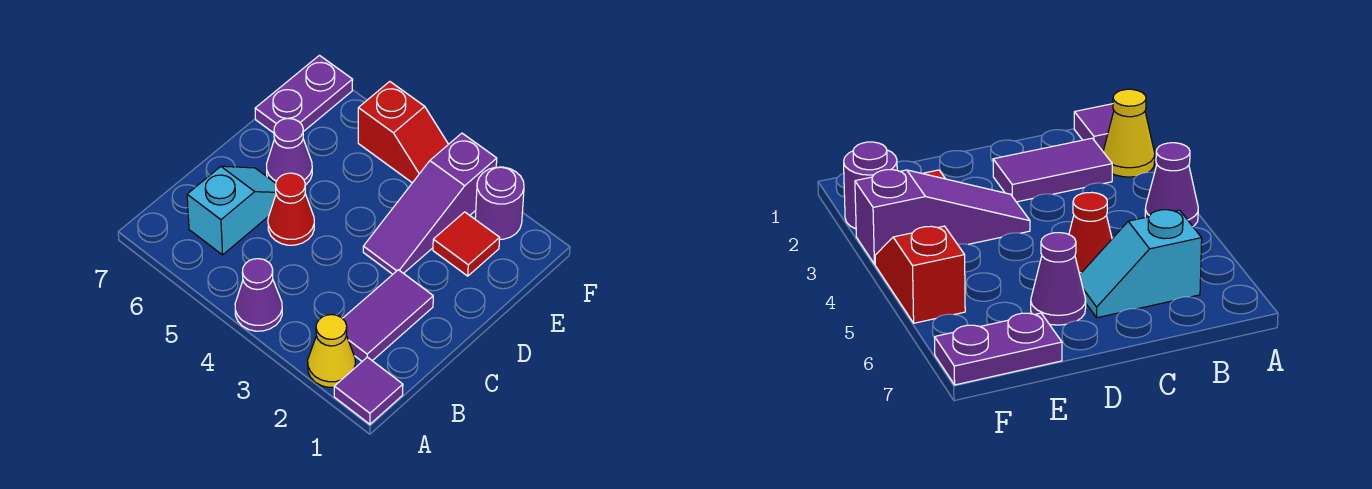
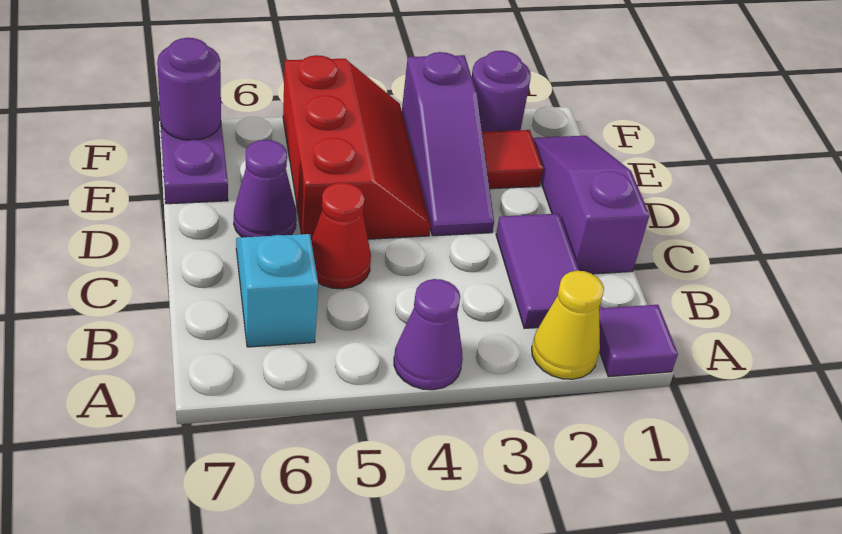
none -> purple 1x3 slope [533,136,649,274]
red 1x2 slope [358,82,448,183] -> red 2x3 slope [283,55,431,240]
none -> purple 1x1 round brick [157,38,221,140]

